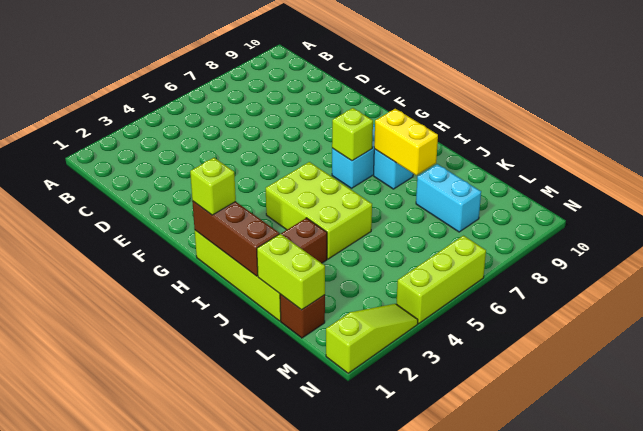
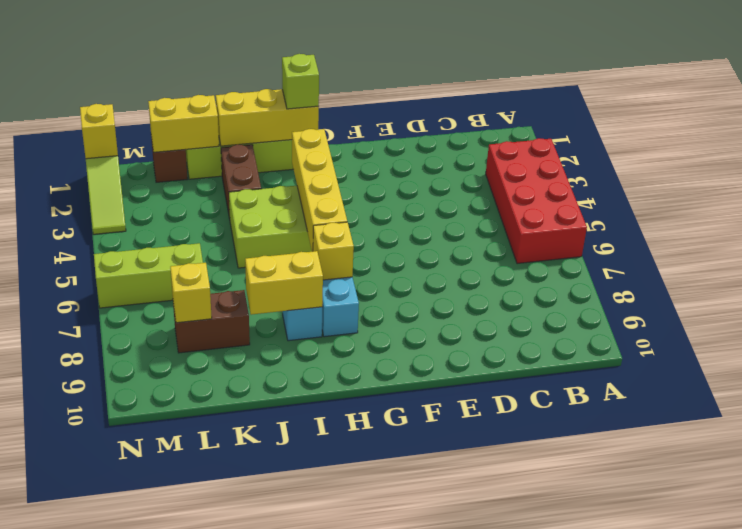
none -> red 2x4 brick [486,138,587,264]
brown 1x3 brick [192,201,279,276] -> yellow 1x3 brick [216,89,319,146]
none -> yellow 1x4 brick [292,129,347,252]
lime 1x1 brick [332,108,373,161] -> yellow 1x1 brick [313,222,354,280]
lime 1x2 brick [257,234,325,310] -> yellow 1x2 brick [148,95,219,152]
cyan 1x2 brick [416,164,481,232] -> brown 1x2 brick [173,290,250,353]
none -> yellow 1x1 brick [170,263,212,323]
none -> yellow 1x1 brick [80,104,118,159]
lime 1x3 brick [397,236,486,324] -> lime 1x3 brick turned to [94,243,203,308]

